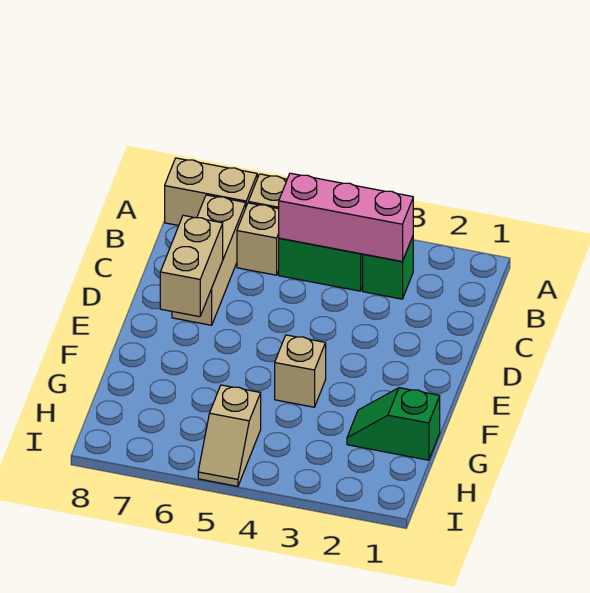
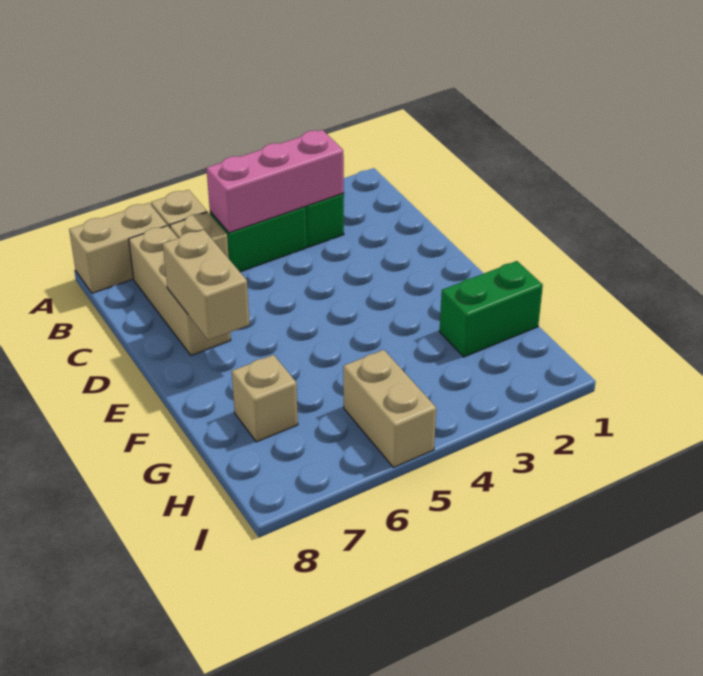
tan 1x1 brick [275,335,326,407] -> tan 1x1 brick moved to [232,355,298,442]
green 1x2 slope [347,388,440,460] -> green 1x2 brick [440,261,543,357]
tan 1x2 slope [198,385,261,486] -> tan 1x2 brick [343,350,436,468]

